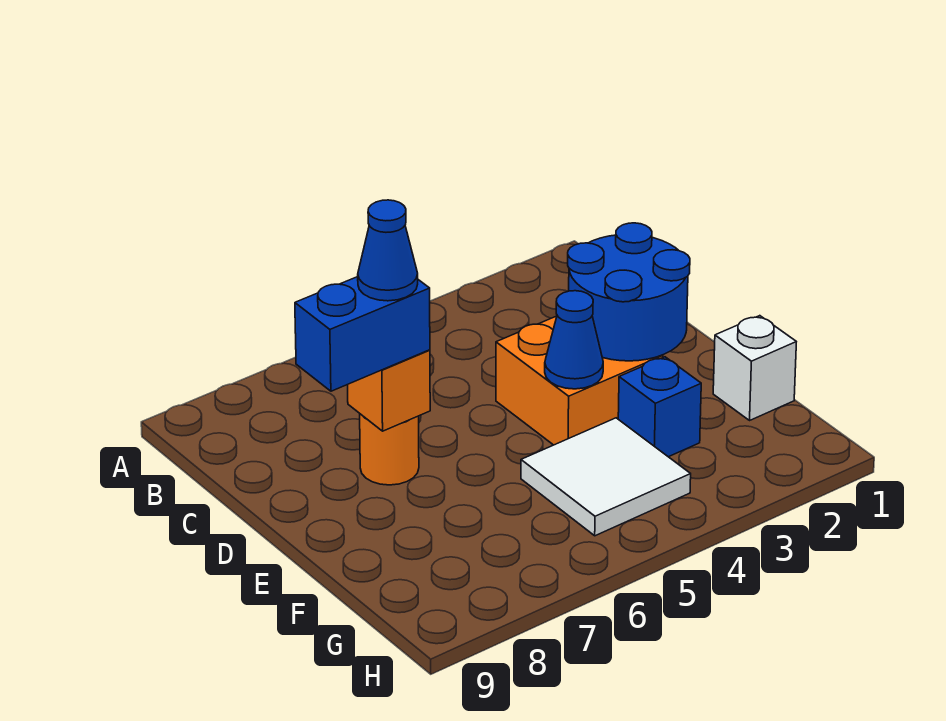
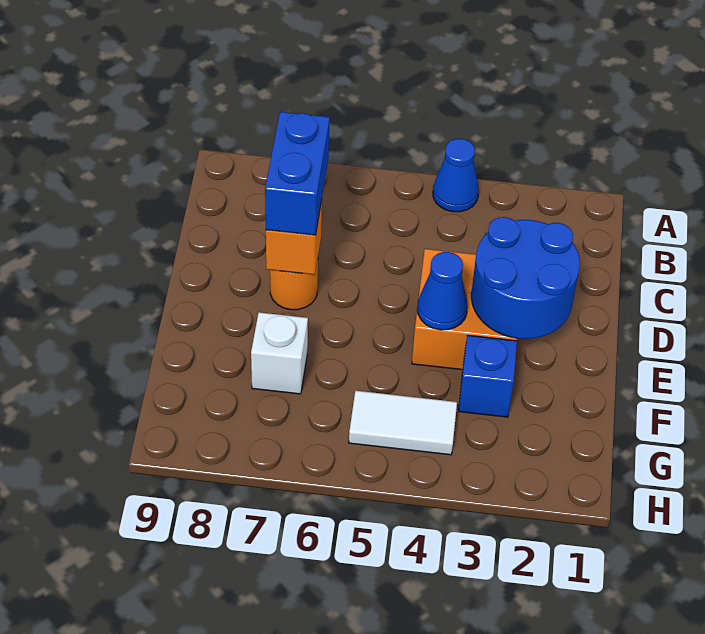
blue 1x2 brick [295,277,430,391] -> blue 1x2 brick turned to [265,112,330,235]
blue 1x1 cone [358,200,418,301] -> blue 1x1 cone moved to [433,139,479,212]
white 1x1 brick [713,316,796,420] -> white 1x1 brick moved to [251,312,308,394]
white 2x2 tile [521,418,691,536] -> white 1x2 tile [349,391,457,455]

